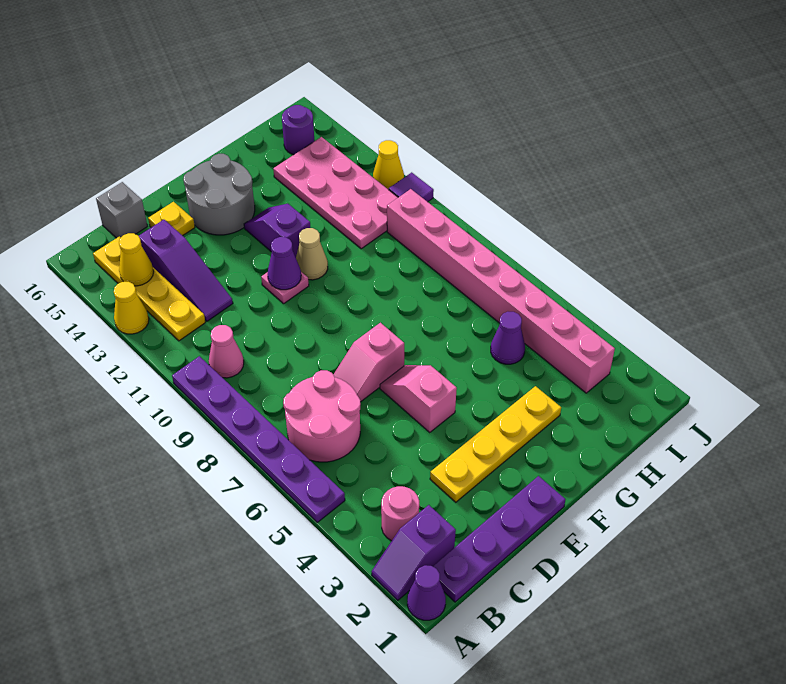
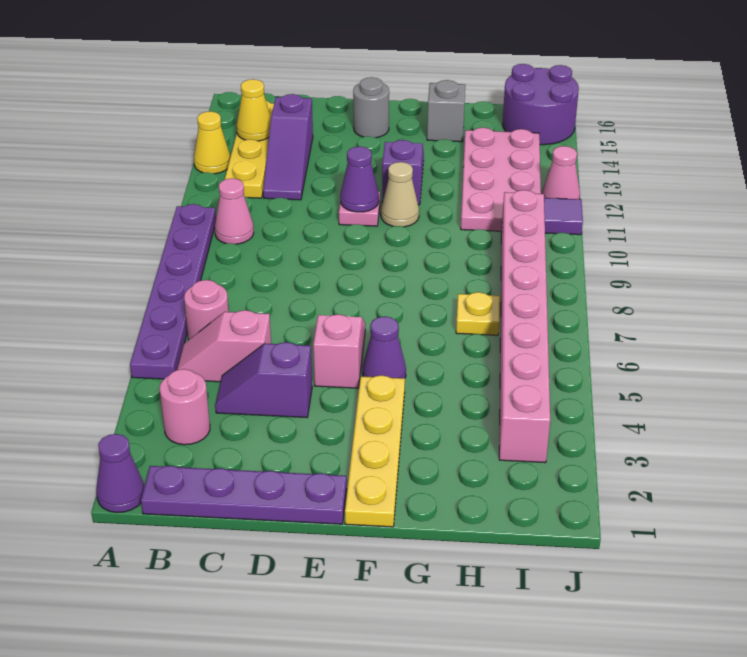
purple 1x2 slope [372,505,456,600] -> purple 1x2 slope moved to [215,342,312,417]
pink 2x2 round brick [283,370,361,462] -> pink 1x1 round brick [184,280,229,340]
grey 1x1 brick [96,182,147,238] -> grey 1x1 brick moved to [427,80,465,142]
yellow 1x4 plate [430,386,561,502] -> yellow 1x4 plate turned to [345,375,405,527]
pink 1x2 slope [333,323,404,402] -> pink 1x2 slope moved to [177,310,271,382]
yellow 1x1 plate [148,202,195,236] -> yellow 1x1 plate moved to [456,292,500,335]
grey 2x2 round brick [183,154,255,235] -> grey 1x1 round brick [353,77,389,138]
purple 1x1 cone [491,312,525,364] -> purple 1x1 cone moved to [362,316,406,378]
purple 1x1 round brick [282,105,314,155] -> purple 2x2 round brick [503,64,579,145]
yellow 1x1 cone [373,140,404,190] -> pink 1x1 cone [542,146,580,199]

